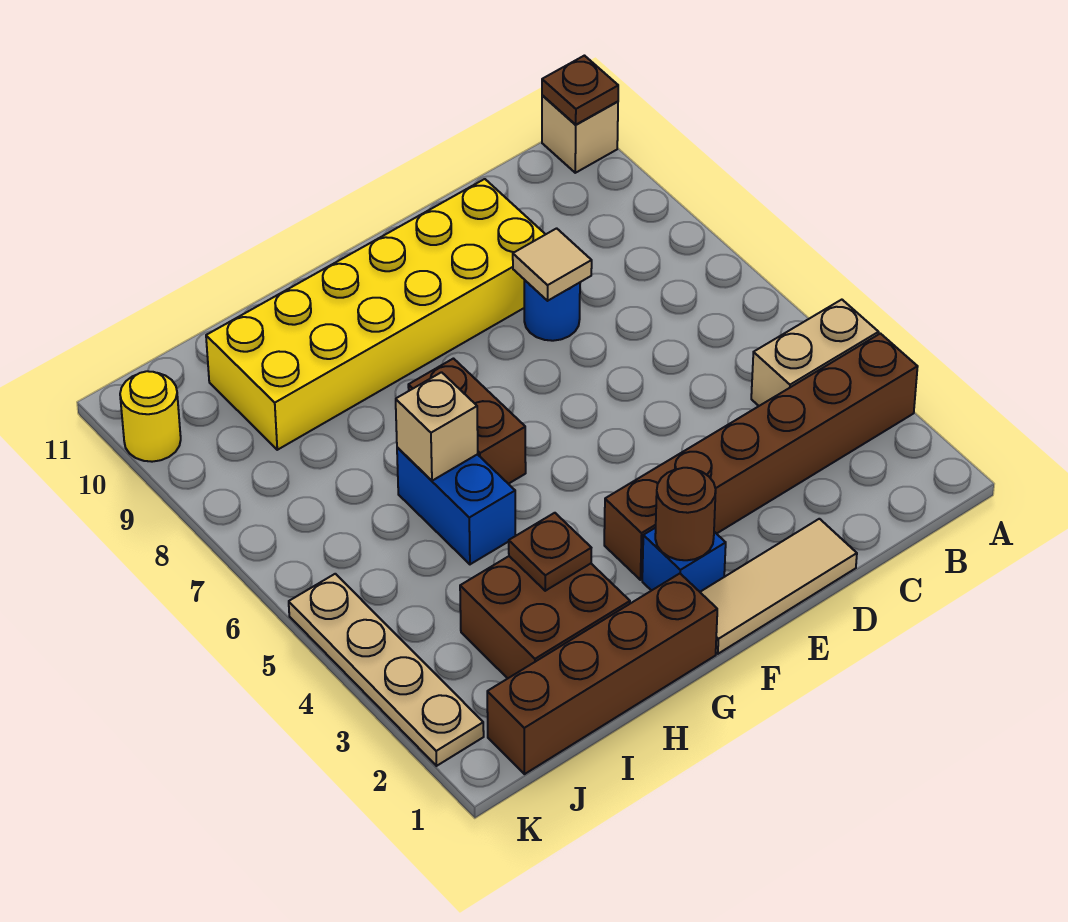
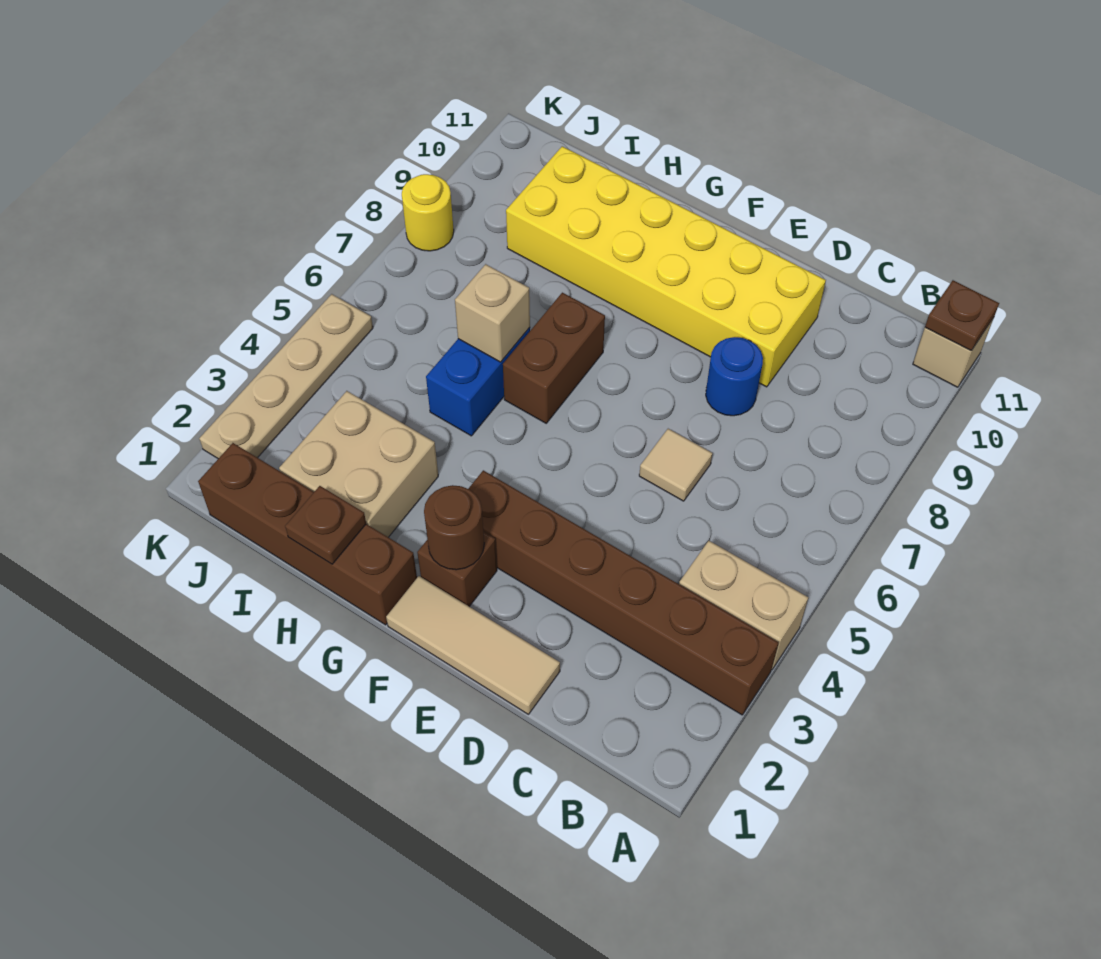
tan 1x1 tile [513,228,592,301] -> tan 1x1 tile moved to [639,429,712,501]
blue 1x1 brick [642,528,726,592] -> brown 1x1 brick [417,532,497,606]
brown 2x2 brick [460,556,630,678] -> tan 2x2 brick [279,391,438,537]
brown 1x1 plate [509,513,591,591] -> brown 1x1 plate moved to [285,486,366,564]
yellow 1x1 round brick [120,371,181,462] -> yellow 1x1 round brick moved to [402,174,454,251]

